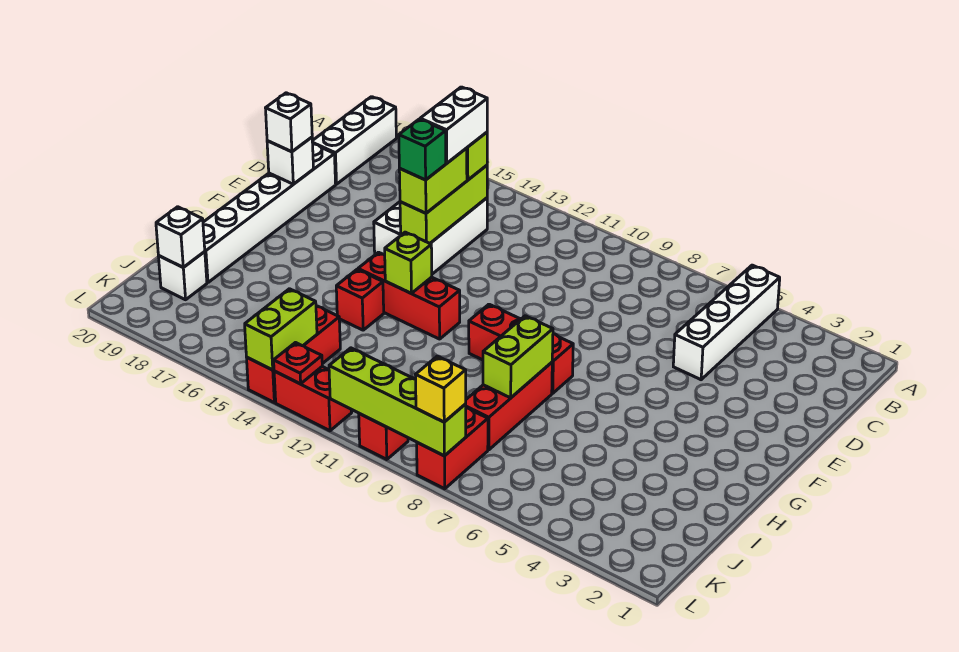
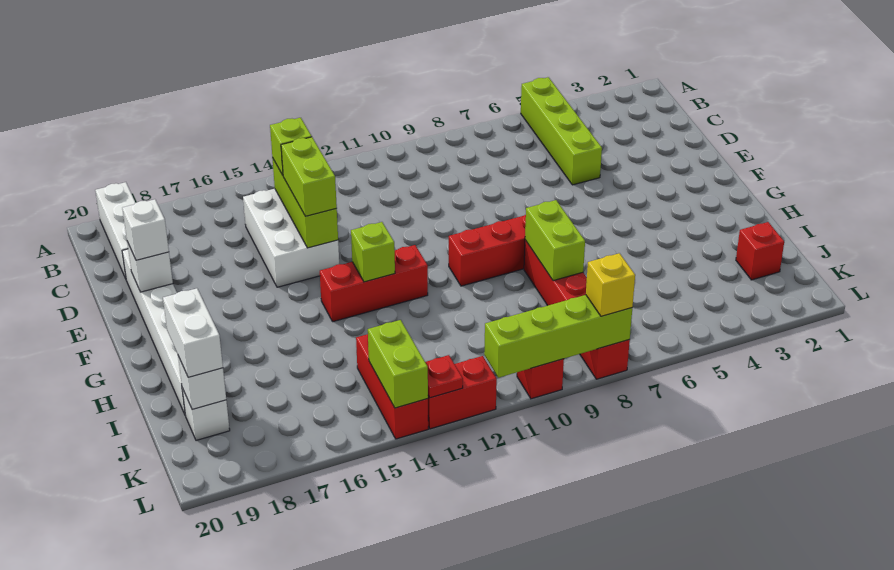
white 1x4 brick [673,265,780,380] -> lime 1x4 brick [521,77,602,185]
white 1x2 brick [420,87,487,163] -> white 1x2 brick moved to [163,288,223,377]
green 1x1 brick [399,119,446,180] -> none
red 1x1 brick [336,270,384,330] -> red 1x1 brick moved to [736,222,784,280]

